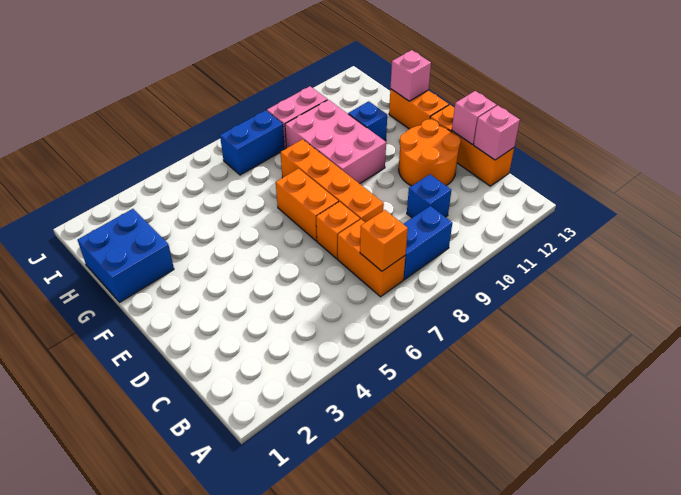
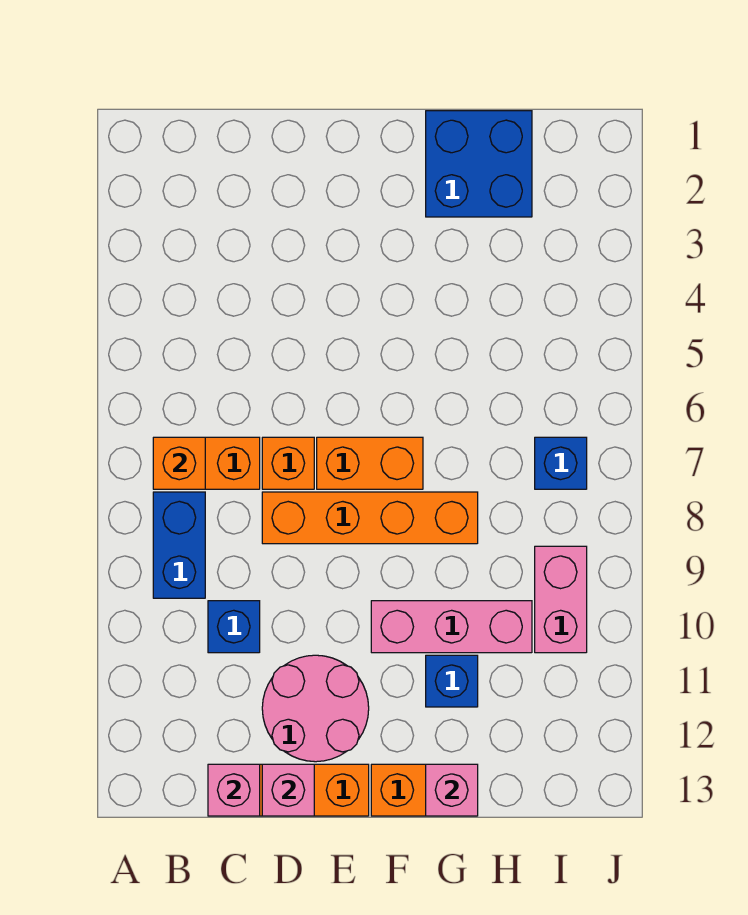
orange 2x2 round brick [399,119,461,186] -> pink 2x2 round brick [262,655,369,762]
pink 2x3 brick [285,100,386,184] -> pink 1x3 brick [371,601,532,653]
blue 1x2 brick [220,110,285,175] -> blue 1x1 brick [535,437,587,489]

